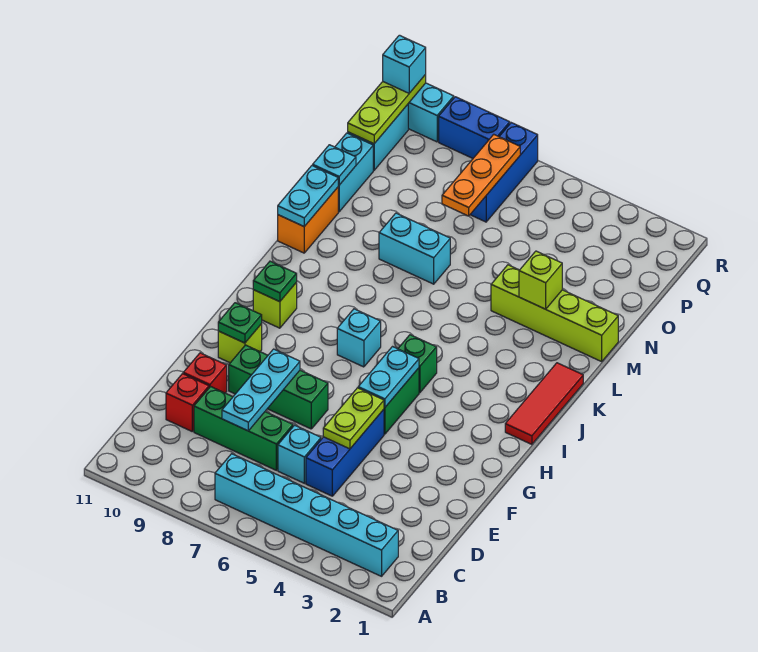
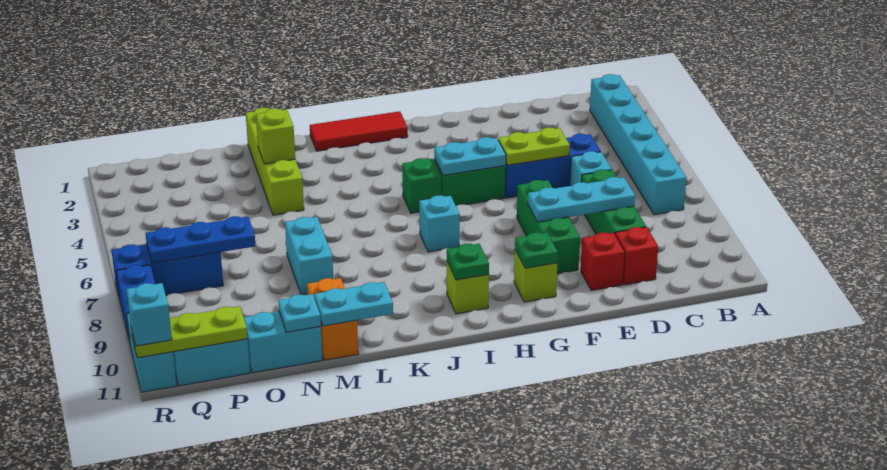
orange 1x2 brick [278,187,338,253] -> orange 1x2 brick turned to [307,278,358,360]
orange 1x3 plate [442,134,520,216] -> blue 1x3 plate [146,216,255,263]

